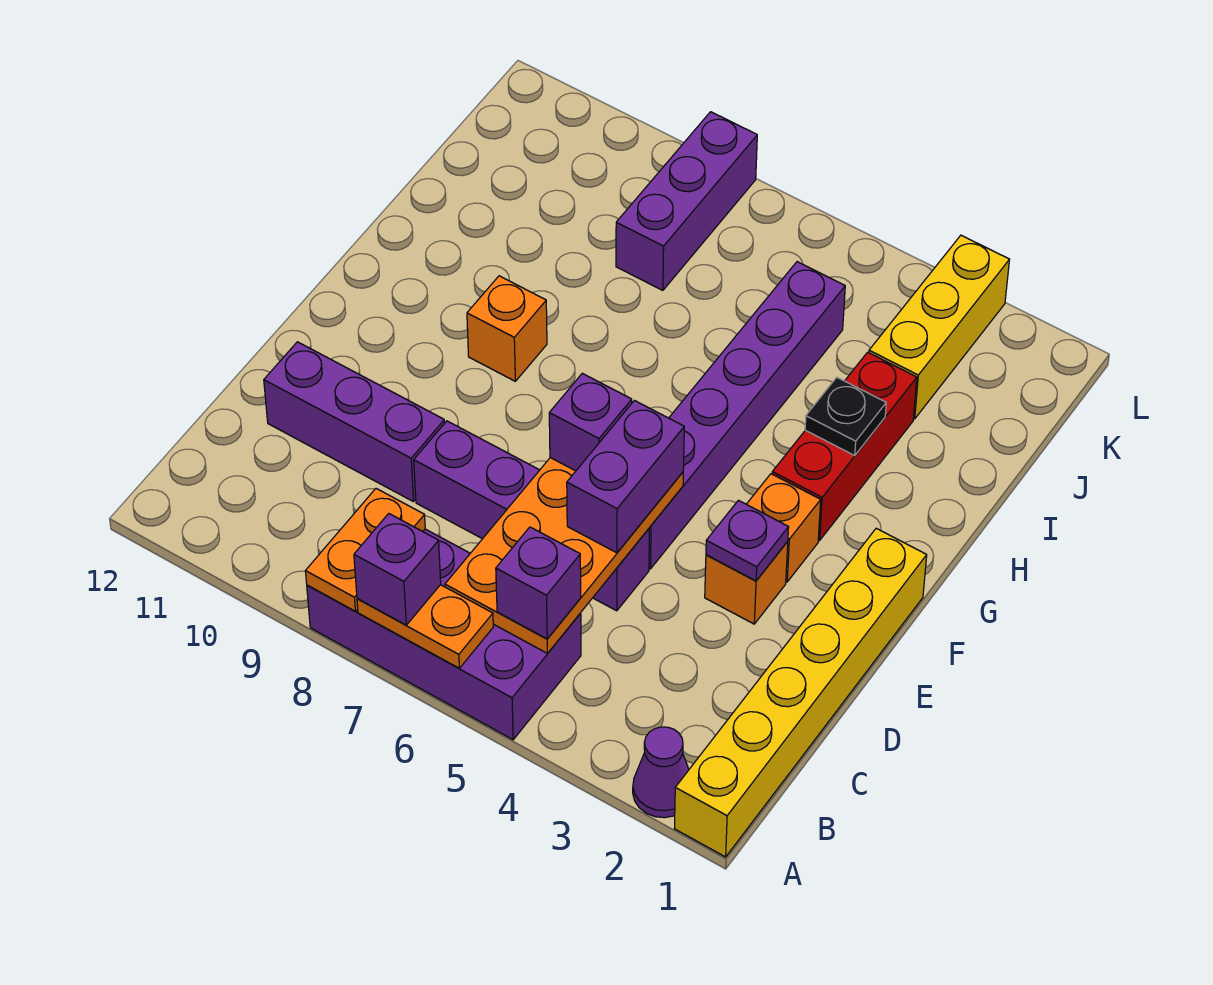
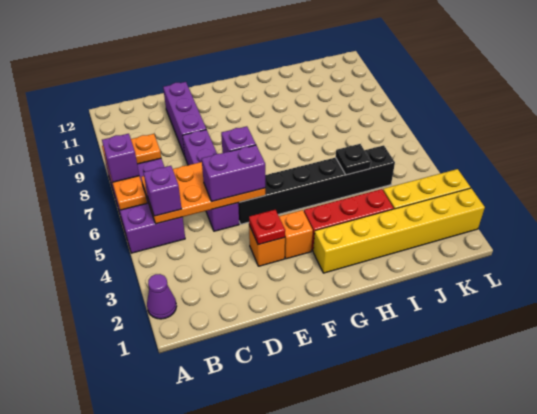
yellow 1x6 brick [674,528,927,857] -> yellow 1x6 brick moved to [313,188,485,273]
purple 1x1 plate [706,500,789,581] -> red 1x1 plate [249,210,285,245]
purple 1x6 brick [649,262,845,569] -> black 1x6 brick [238,145,395,224]
orange 1x1 brick [467,276,547,381] -> none
black 1x1 plate [805,377,886,455] -> black 1x1 plate moved to [336,144,371,175]
purple 1x3 brick [616,112,757,290] -> none

